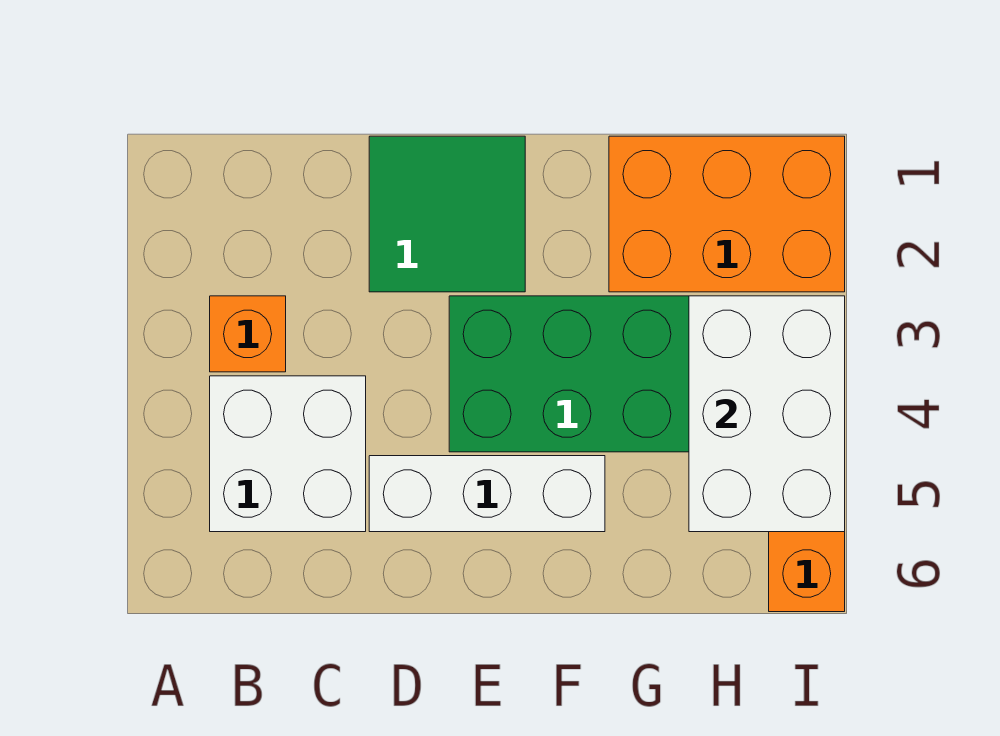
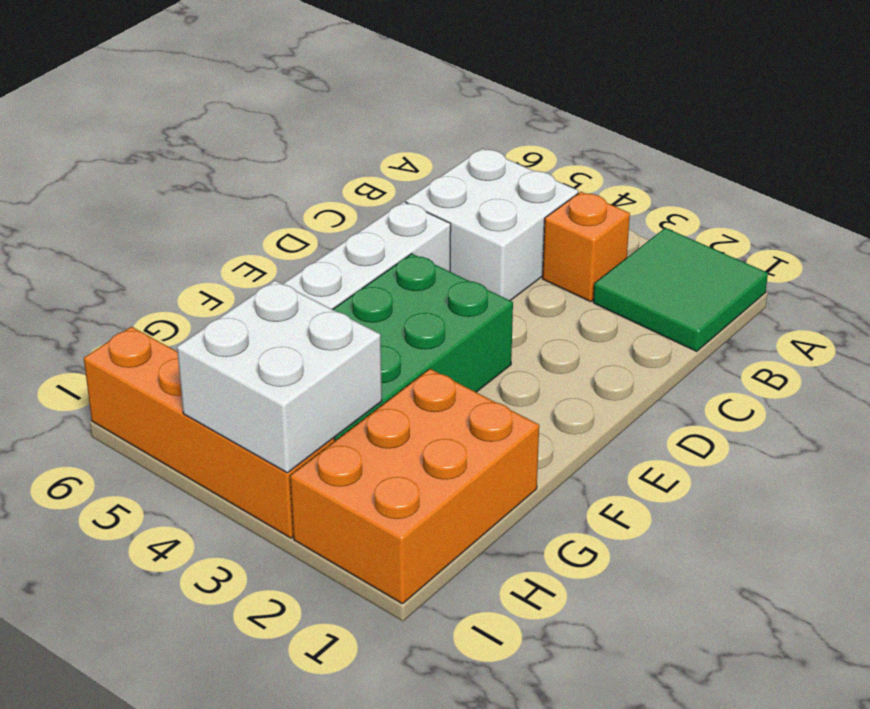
green 2x2 tile [369,136,525,292] -> green 2x2 tile moved to [593,228,768,351]
white 2x3 brick [689,296,845,532] -> white 2x2 brick [177,280,382,473]

